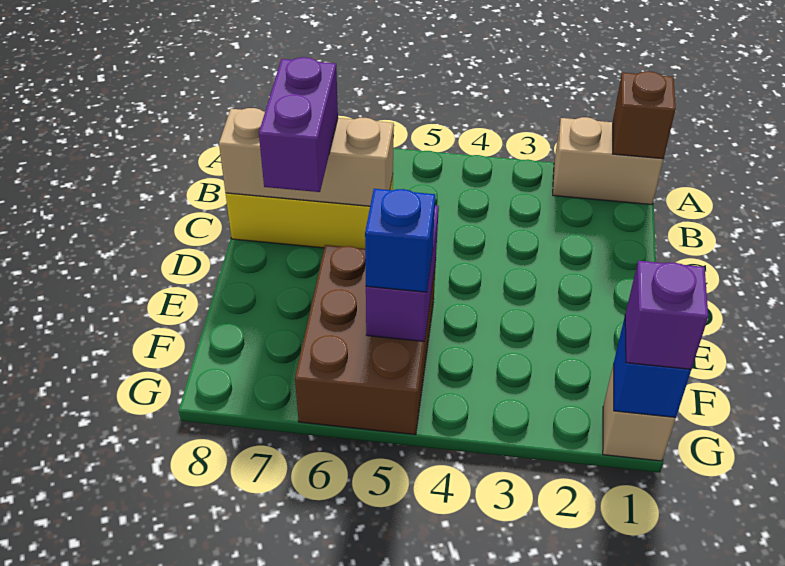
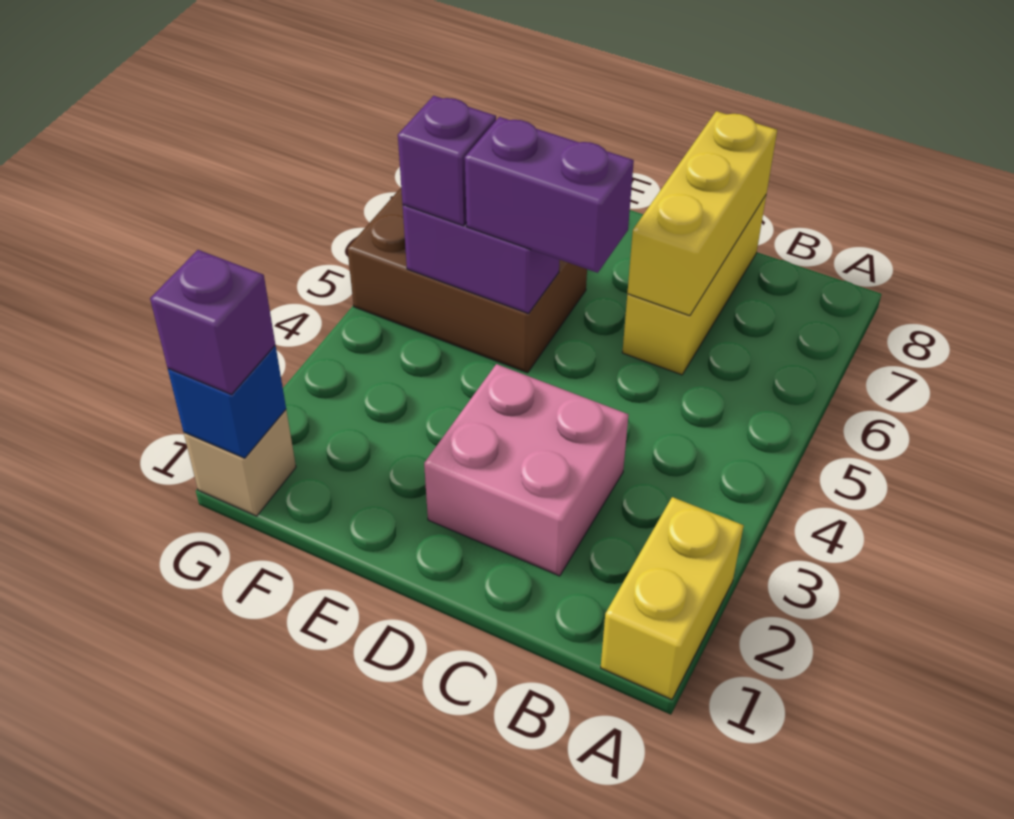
tan 1x2 brick [553,117,663,205] -> yellow 1x2 brick [601,497,744,700]
brown 1x1 brick [613,71,675,159] -> none
none -> pink 2x2 brick [424,364,628,576]
tan 1x3 brick [219,108,394,206] -> yellow 1x3 brick [627,111,777,316]
purple 1x2 brick [259,57,338,192] -> purple 1x2 brick moved to [465,117,634,273]
blue 1x1 brick [365,189,435,292] -> purple 1x1 brick [398,96,496,226]

